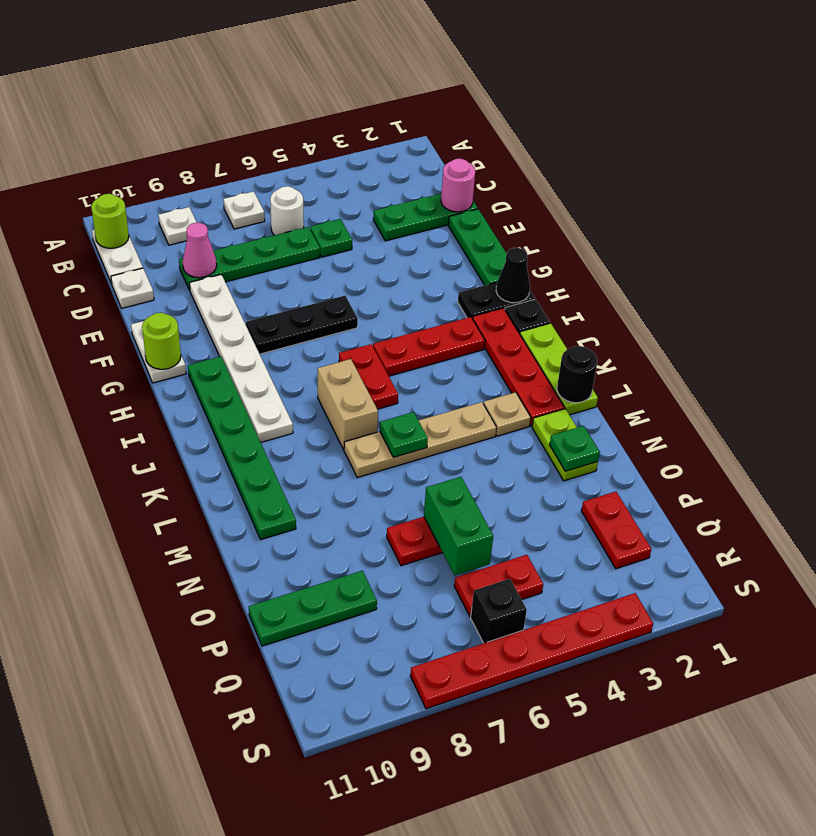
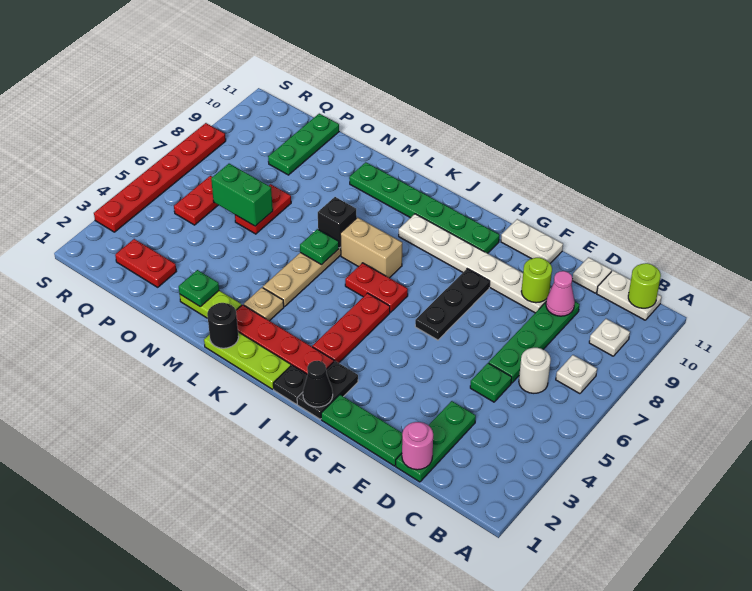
lime 1x1 round brick [142,313,181,369] -> lime 1x1 round brick moved to [521,258,552,303]
black 1x1 brick [471,579,527,643] -> black 1x1 brick moved to [318,197,357,248]

